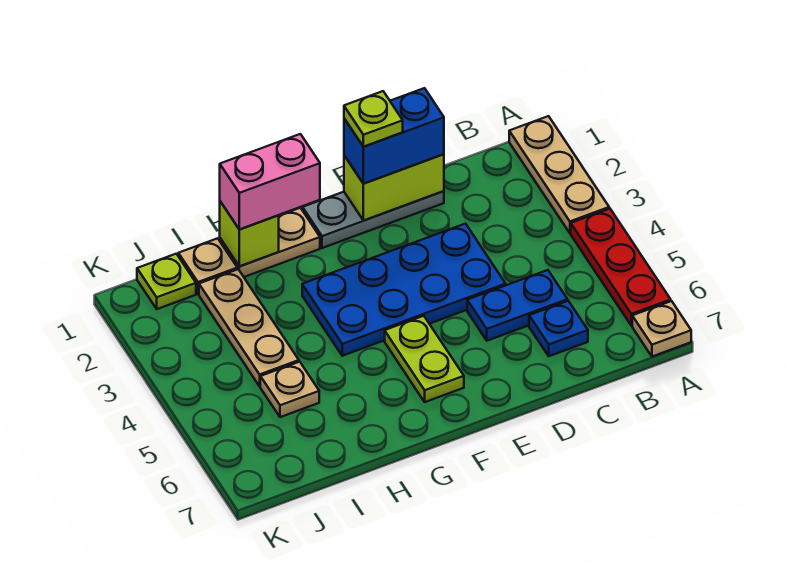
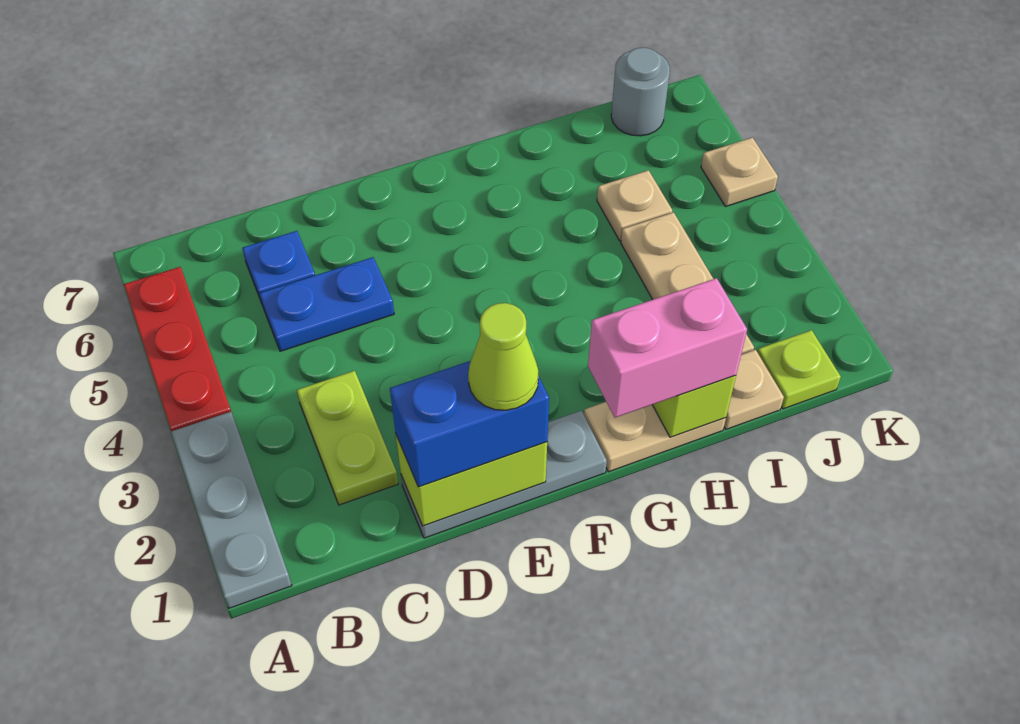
tan 1x3 plate [509,116,609,233] -> grey 1x3 plate [171,412,292,608]
tan 1x1 plate [632,301,691,357] -> tan 1x1 plate moved to [701,138,778,206]
blue 2x4 plate [302,224,506,356] -> none
lime 1x1 plate [344,91,403,147] -> lime 1x1 cone [468,303,539,410]
lime 1x2 plate [385,316,464,402] -> lime 1x2 plate moved to [297,371,398,505]
none -> grey 1x1 round brick [611,48,670,136]

